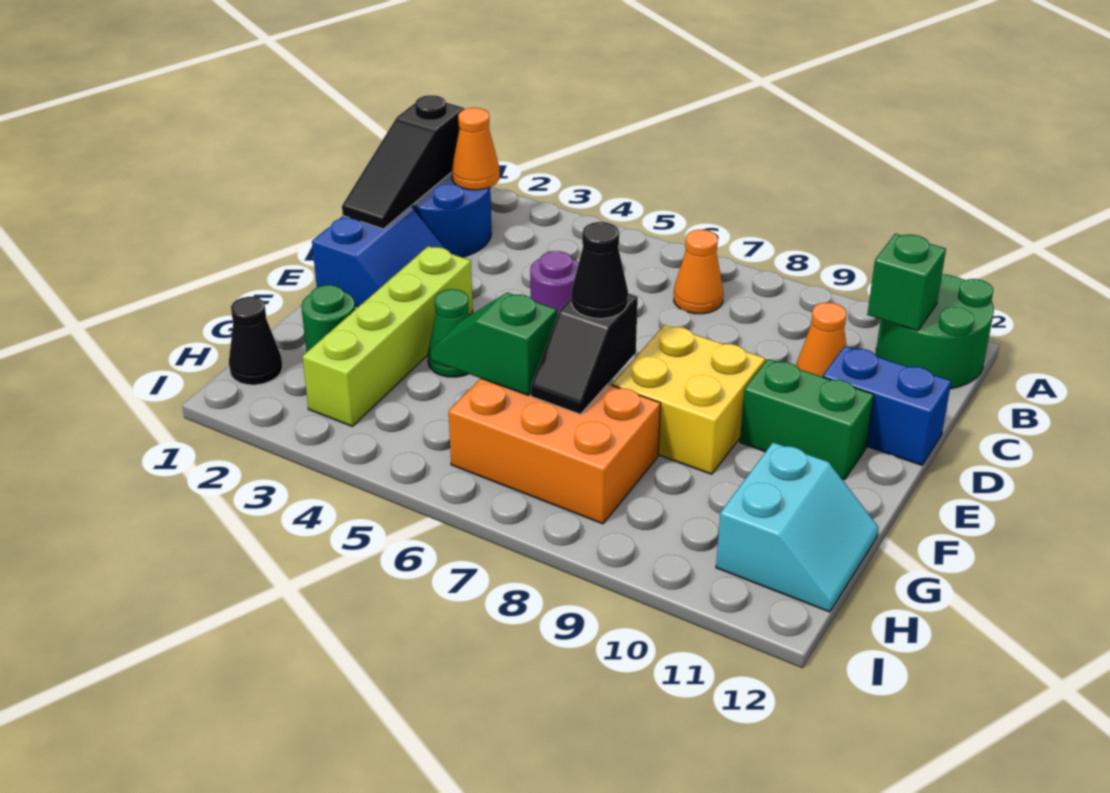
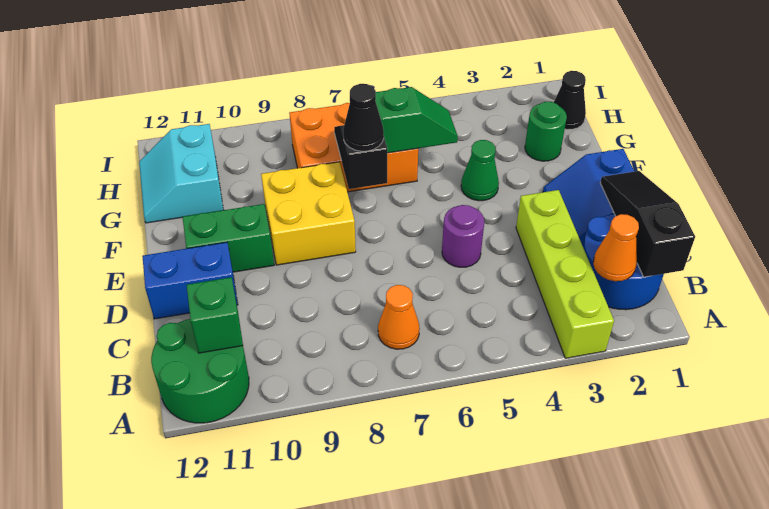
orange 1x1 cone [796,303,847,377] -> none
lime 1x4 brick [302,246,473,426] -> lime 1x4 brick moved to [516,190,614,358]

